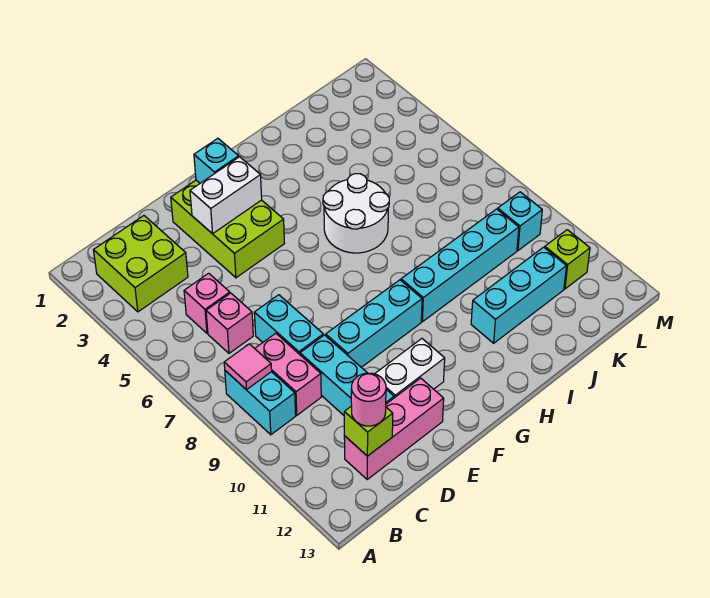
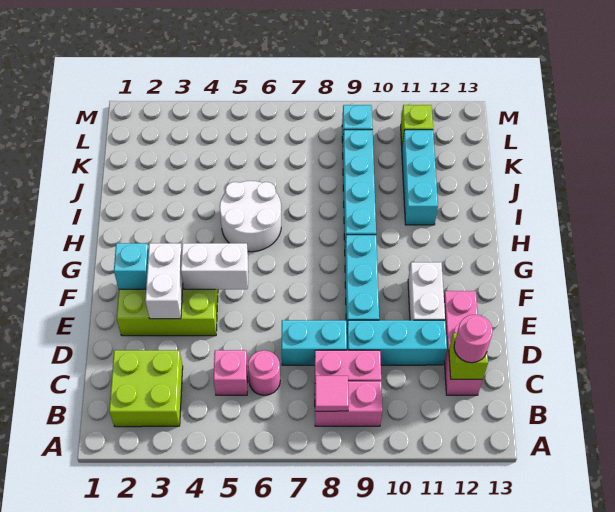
cyan 1x2 brick [225,371,296,435] -> pink 1x2 brick [315,381,382,426]
pink 1x1 brick [206,293,253,353] -> pink 1x1 round brick [248,350,280,395]
none -> white 1x2 brick [181,243,248,289]

